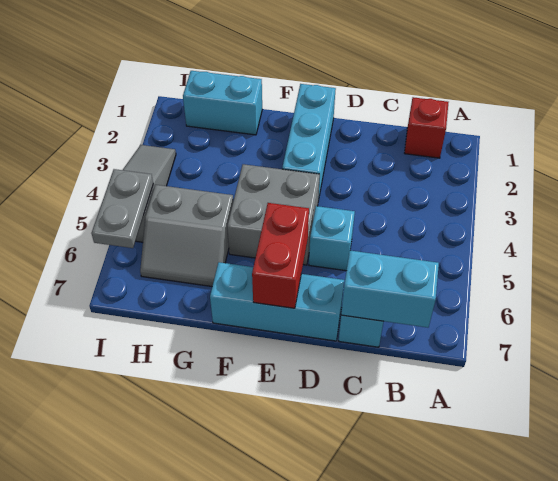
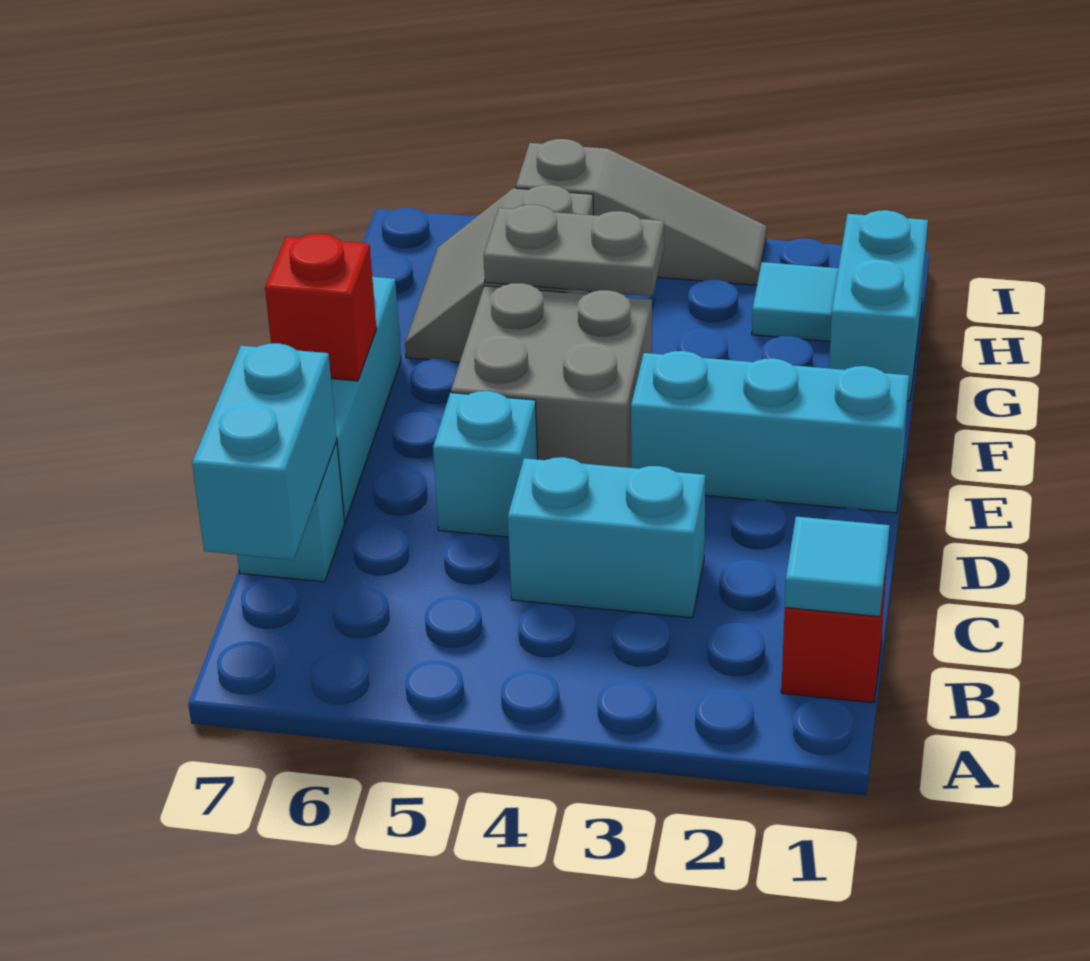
none -> cyan 1x1 tile [785,517,890,617]
none -> cyan 1x2 brick [508,457,705,618]
red 1x2 brick [252,203,309,308] -> red 1x1 brick [265,234,377,381]
none -> cyan 1x1 tile [752,262,839,341]
grey 1x2 plate [91,169,153,248] -> grey 1x2 plate moved to [484,205,664,296]

